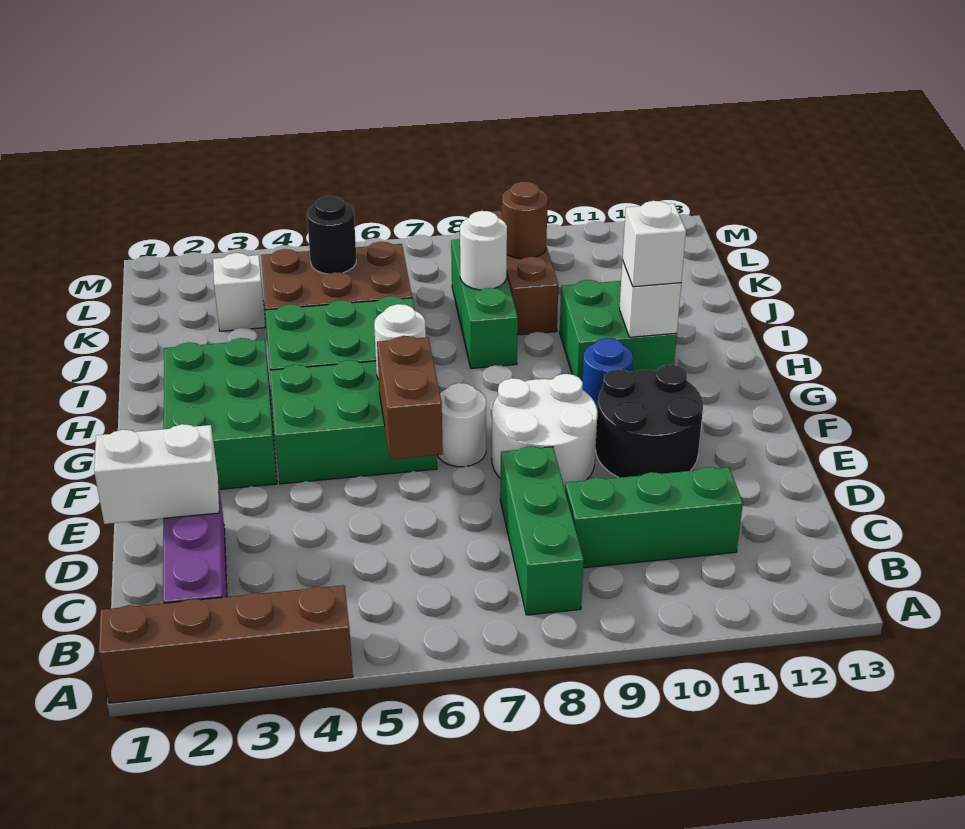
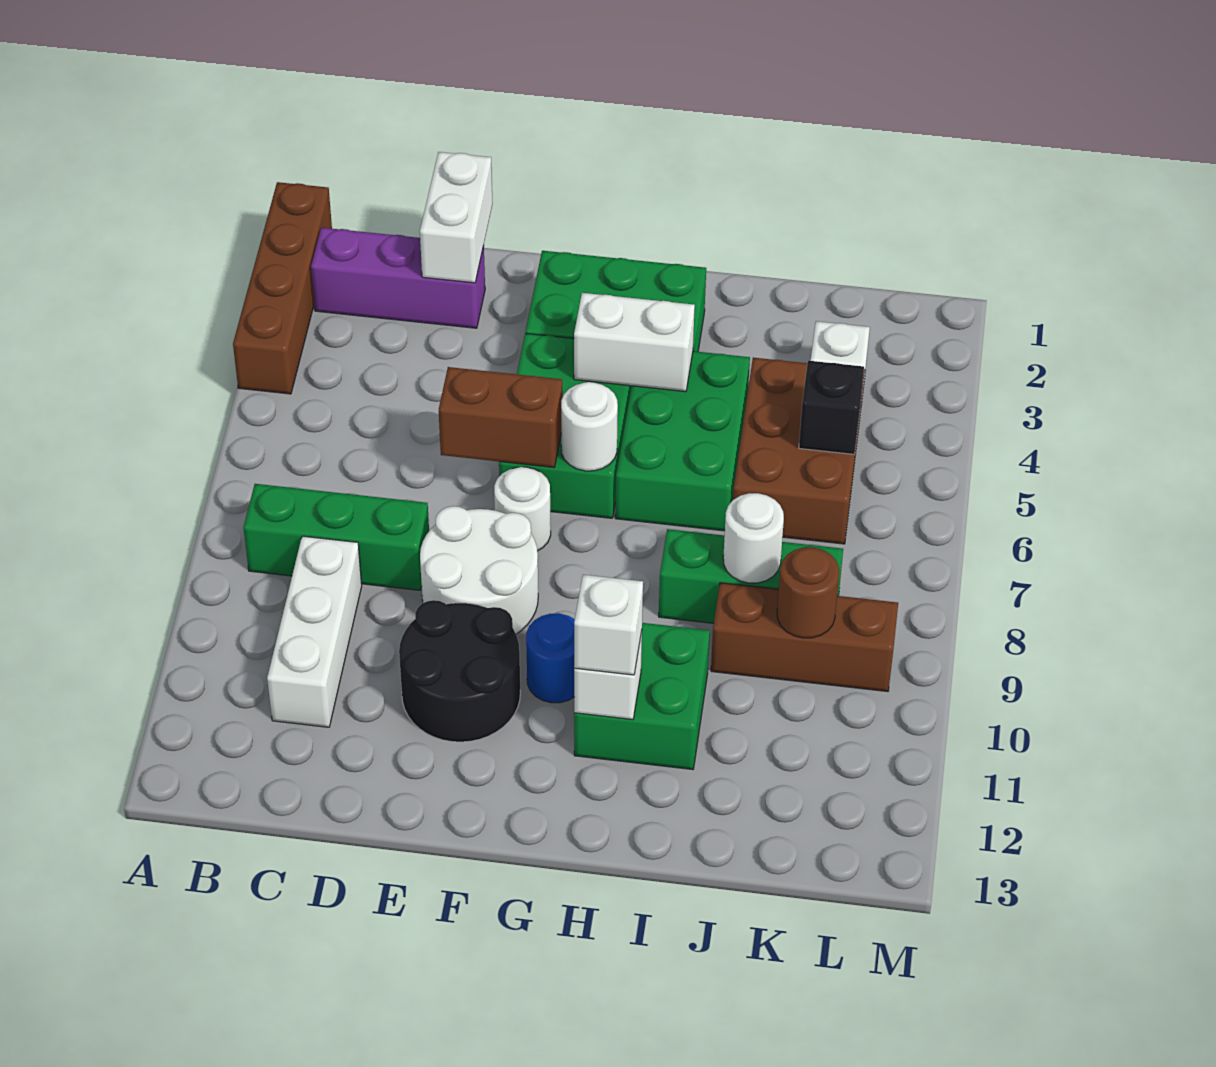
green 1x3 brick [565,467,743,568] -> white 1x3 brick [267,536,362,727]
none -> white 1x2 brick [574,293,695,392]
black 1x1 round brick [307,196,356,274] -> black 1x1 brick [799,361,864,454]

